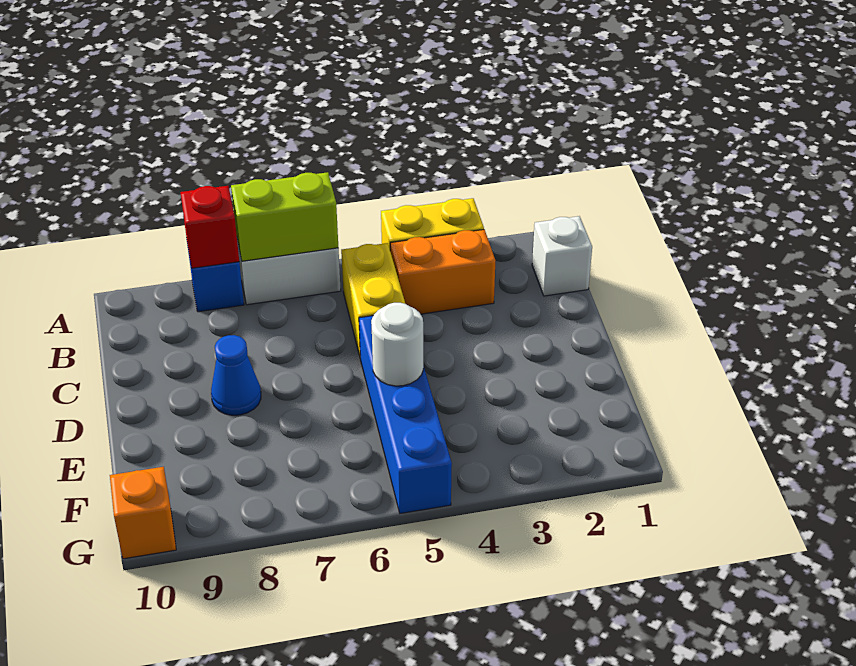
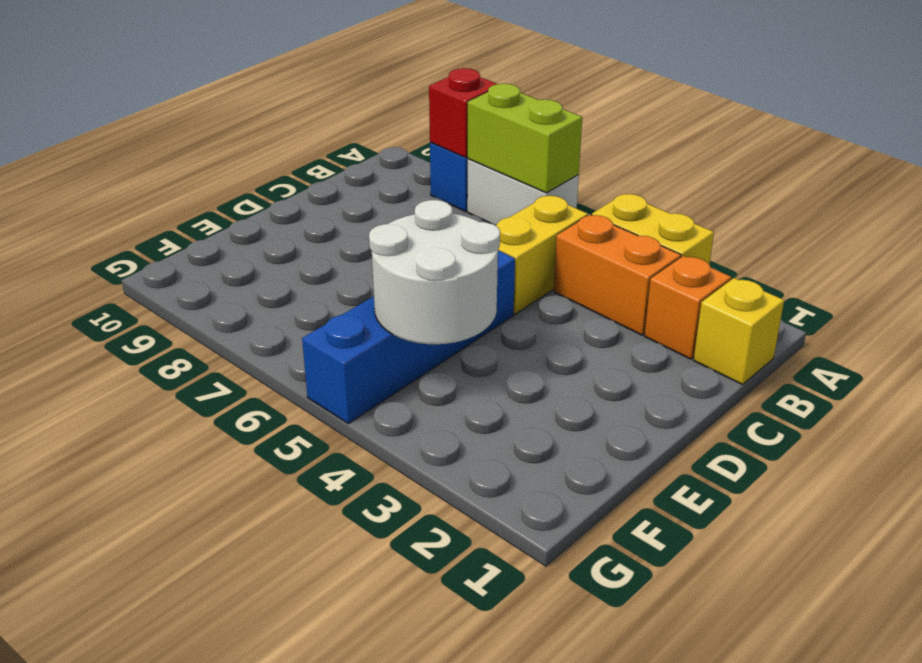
white 1x1 brick [532,216,592,296] -> yellow 1x1 brick [694,278,784,385]
blue 1x1 cone [211,335,261,415] -> none
white 1x1 round brick [371,303,423,386] -> white 2x2 round brick [369,200,500,344]
orange 1x1 brick [110,467,176,559] -> orange 1x1 brick moved to [645,256,731,359]

